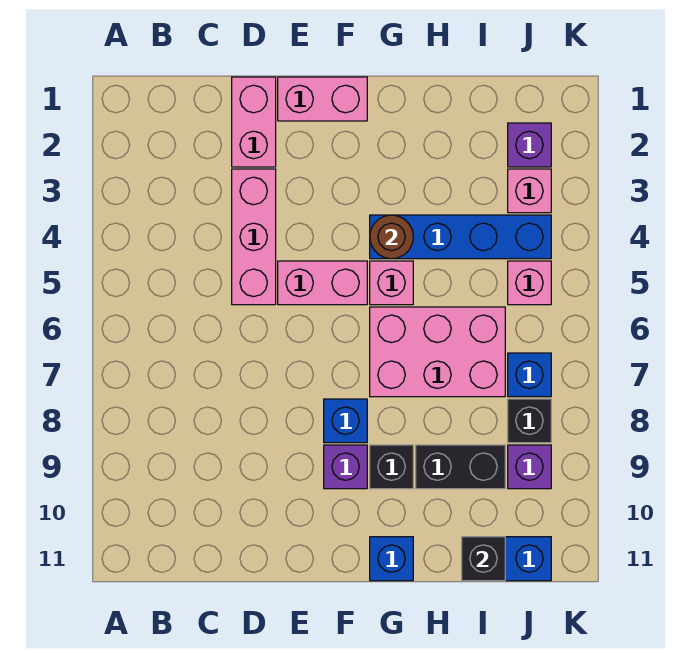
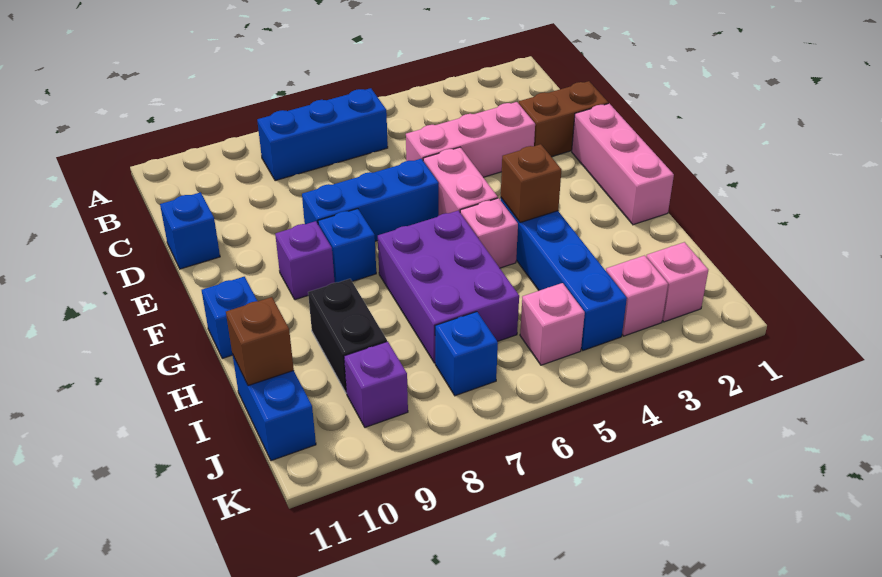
none -> blue 1x3 brick [257,88,388,181]
pink 1x2 brick [232,77,276,167] -> brown 1x2 brick [519,81,608,157]
none -> blue 1x1 brick [160,192,220,269]
pink 1x2 brick [278,77,367,121] -> pink 1x3 brick [572,104,674,225]
none -> blue 1x3 brick [302,159,439,241]
brown 1x1 round brick [370,215,413,259] -> brown 1x1 brick [501,144,562,223]
pink 2x3 brick [370,307,505,397] -> purple 2x3 brick [378,211,519,363]
black 1x1 brick [370,445,413,489] -> none
black 1x1 brick [462,537,505,581] -> brown 1x1 brick [226,297,294,386]
purple 1x1 brick [508,123,551,167] -> pink 1x1 brick [646,242,708,322]
black 1x1 brick [508,399,551,443] -> none

